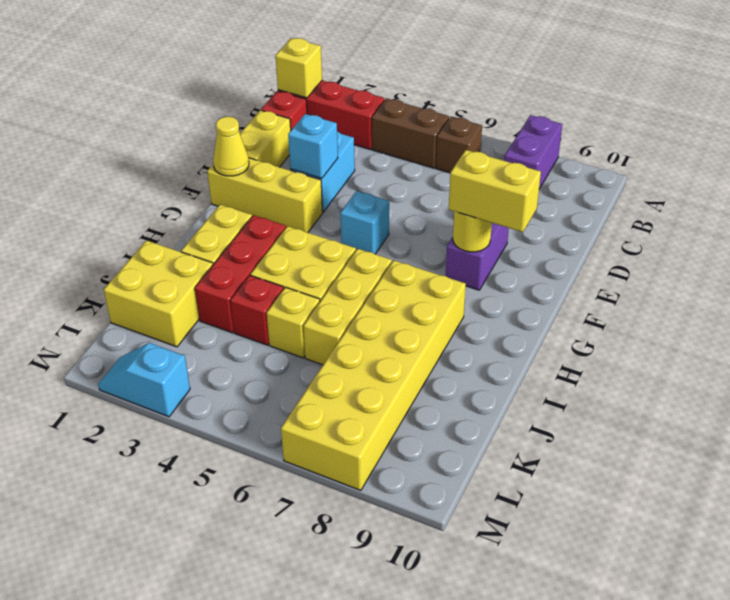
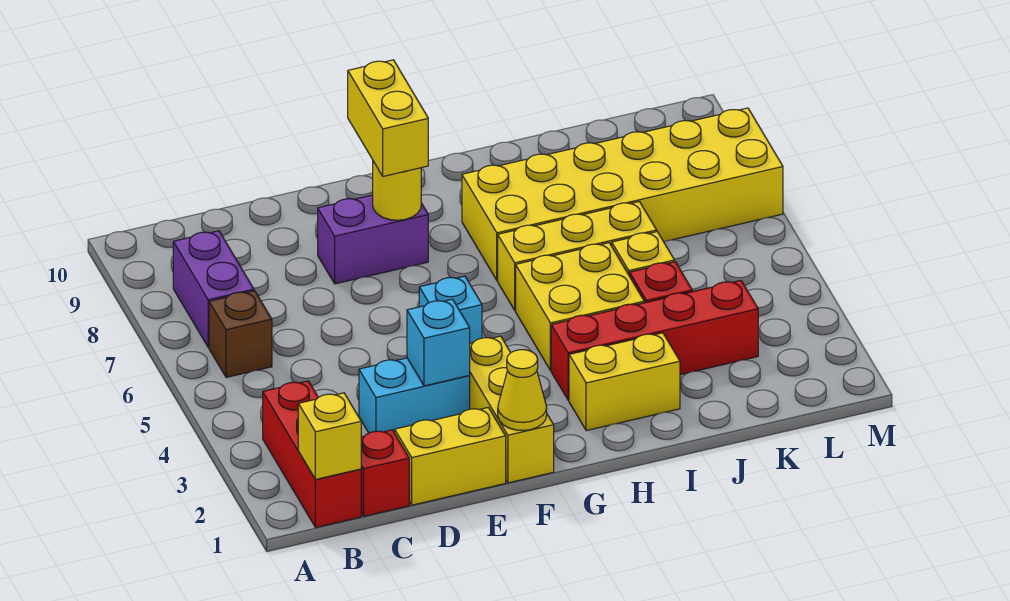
purple 1x2 brick [504,115,562,189] -> purple 1x2 brick turned to [173,231,254,347]
brown 1x2 brick [372,98,449,168] -> none
red 1x3 brick [195,215,286,333] -> red 1x4 brick [551,281,758,401]
yellow 2x2 brick [104,240,213,347] -> none
cyan 1x2 slope [98,343,190,417] -> none

